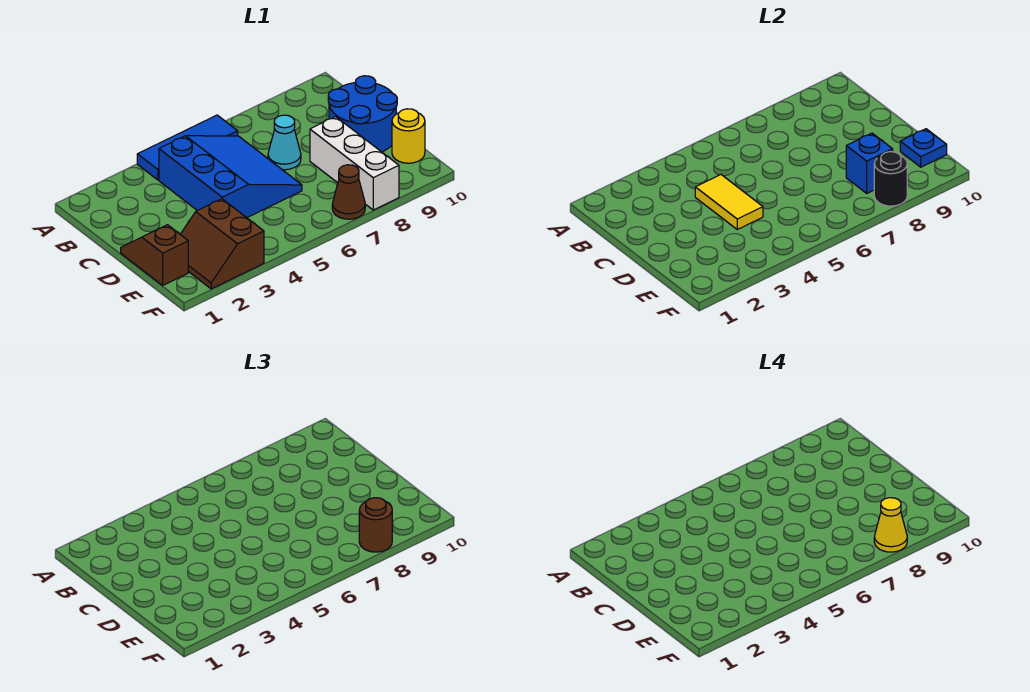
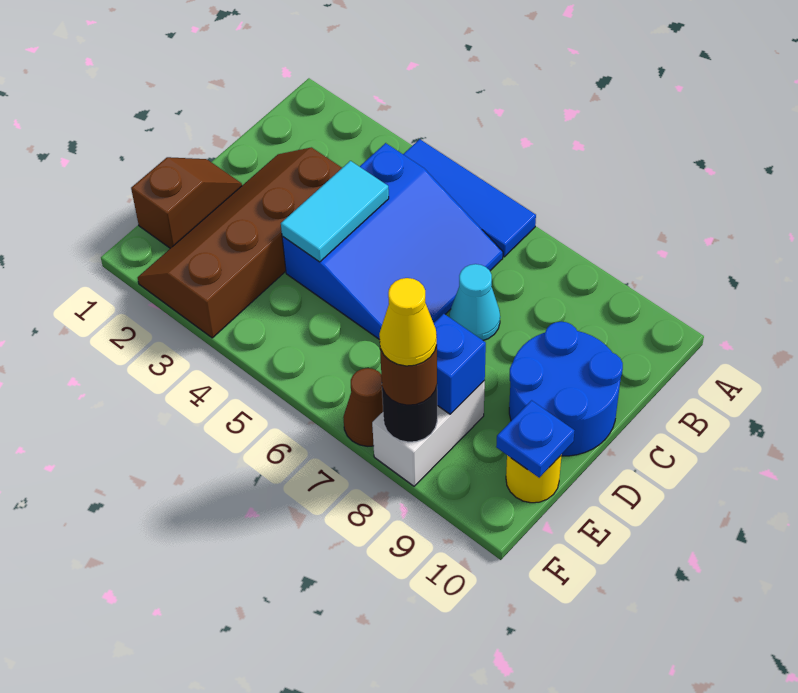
yellow 1x2 tile [695,175,763,229] -> cyan 1x2 tile [281,161,389,262]
white 1x3 brick [310,117,399,210] -> white 1x2 brick [372,381,485,486]
brown 2x2 slope [180,199,264,289] -> brown 2x4 slope [138,147,342,338]

